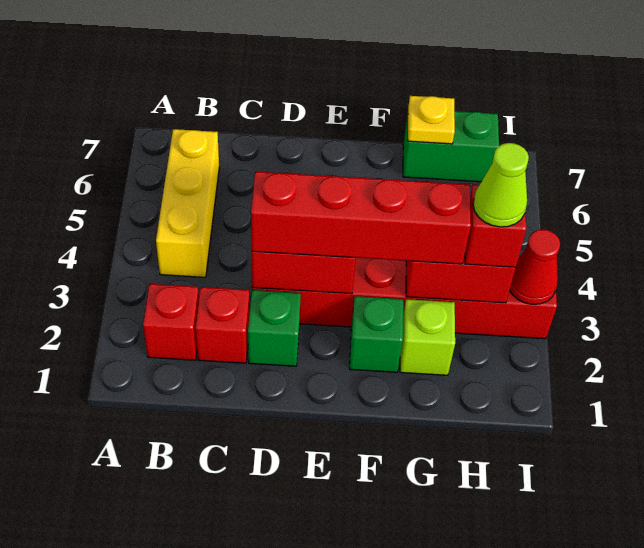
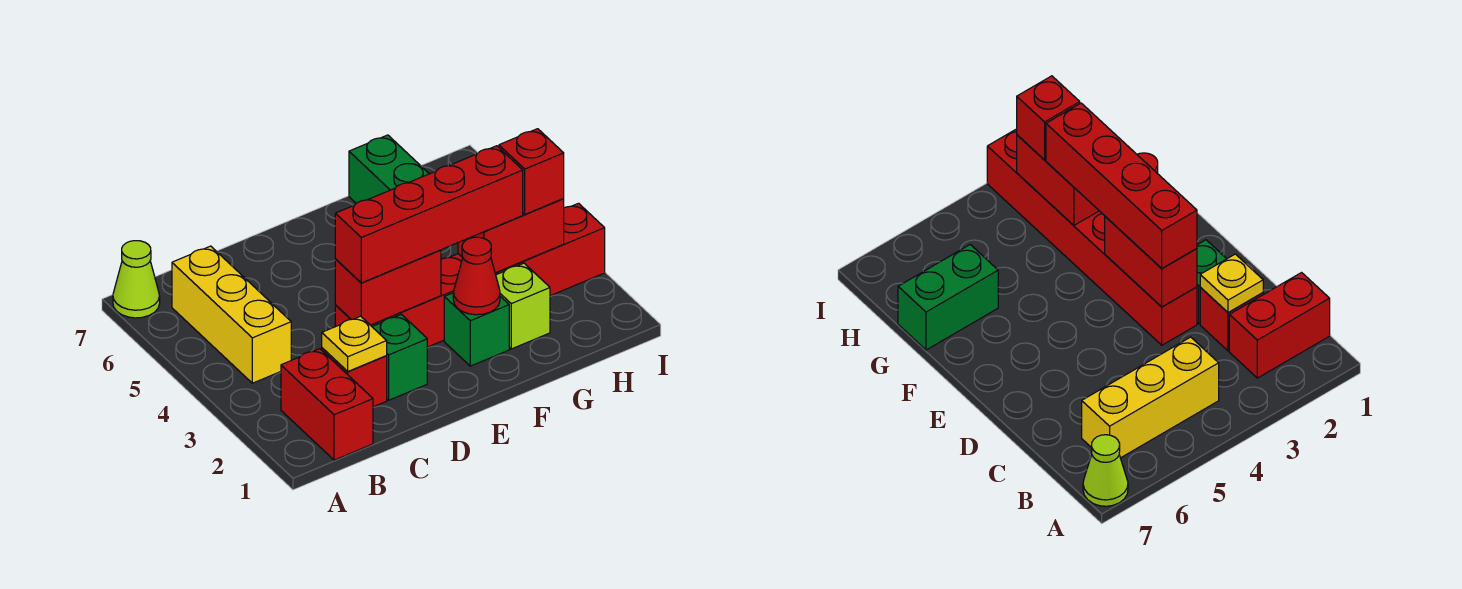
red 1x1 brick [143,284,199,360] -> red 1x2 brick [281,349,373,460]
green 1x2 brick [403,111,499,182] -> green 1x2 brick turned to [349,135,429,203]
yellow 1x1 plate [408,96,455,144] -> yellow 1x1 plate moved to [322,316,387,372]
lime 1x1 cone [473,143,529,227] -> lime 1x1 cone moved to [113,241,160,318]
red 1x1 cone [510,229,560,304] -> red 1x1 cone moved to [453,237,500,315]

